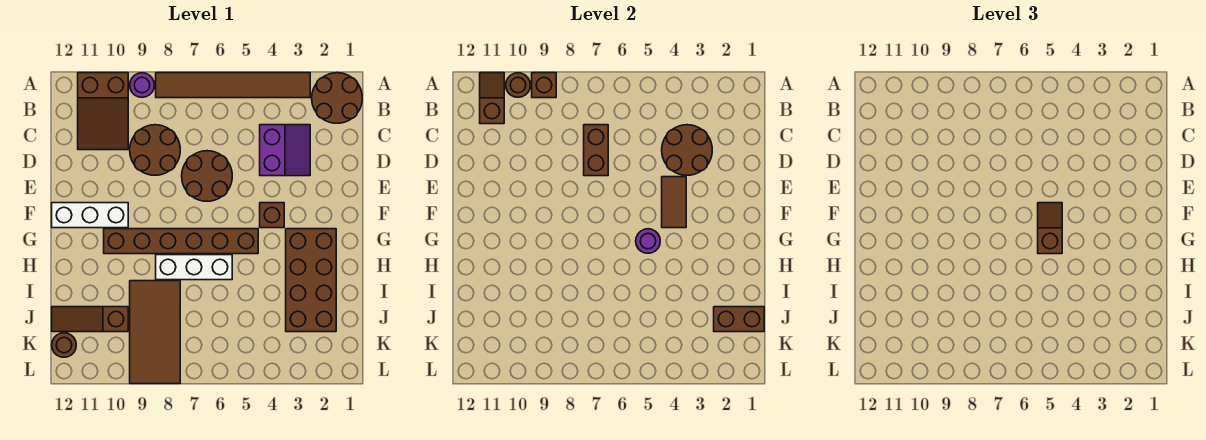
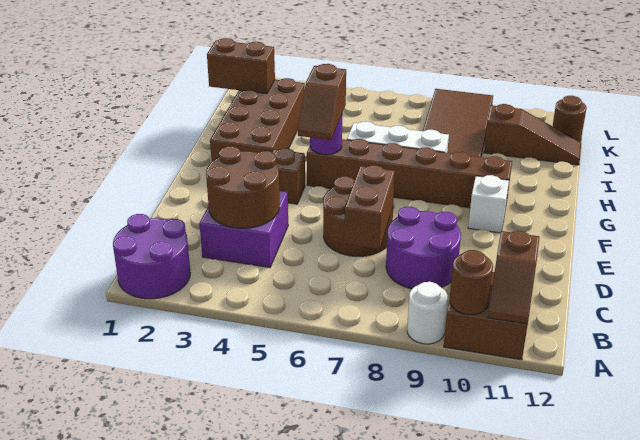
brown 2x2 round brick [312,73,362,123] -> purple 2x2 round brick [113,214,190,299]
brown 1x6 tile [156,73,310,98] -> none
purple 1x1 round brick [130,73,154,97] -> white 1x1 round brick [407,282,448,344]
brown 1x1 brick [532,73,556,98] -> none
purple 2x2 slope [260,125,310,176] -> purple 2x2 brick [199,191,288,268]
brown 2x2 round brick [130,125,180,175] -> purple 2x2 round brick [386,206,461,289]
brown 1x2 tile [662,177,686,228] -> none
white 1x3 brick [52,203,128,228] -> white 1x1 brick [468,175,509,233]

